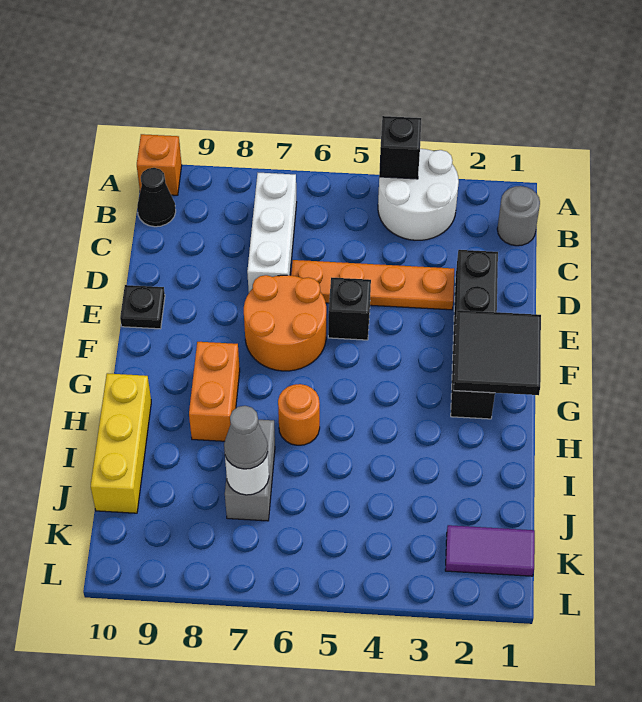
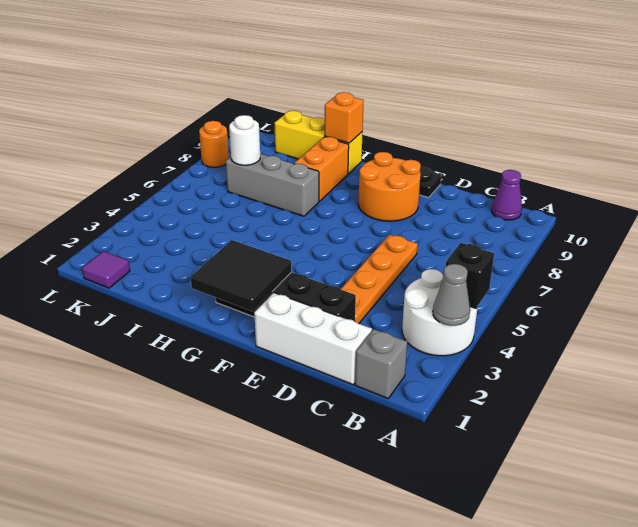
orange 1x1 brick [137,134,182,195] -> orange 1x1 brick moved to [325,92,364,143]
grey 1x1 round brick [497,186,540,246] -> grey 1x1 brick [355,329,407,398]
white 1x3 brick [247,173,297,292] -> white 1x3 brick moved to [254,293,372,385]
black 1x1 cone [137,168,176,227] -> purple 1x1 cone [492,170,522,220]
black 1x1 brick [328,278,371,340] -> none
orange 2x2 round brick [244,275,326,371] -> orange 2x2 round brick moved to [358,152,421,221]
orange 1x2 brick [189,342,240,441] -> orange 1x2 brick turned to [294,137,349,202]
orange 1x1 round brick [278,384,320,445] -> orange 1x1 round brick moved to [199,121,229,167]
grey 1x2 brick [225,420,275,521] -> grey 1x3 brick [226,154,319,216]
grey 1x1 cone [224,406,268,469] -> grey 1x1 cone moved to [433,264,470,326]
purple 1x2 tile [445,525,535,576] -> purple 1x1 tile [82,251,130,288]

